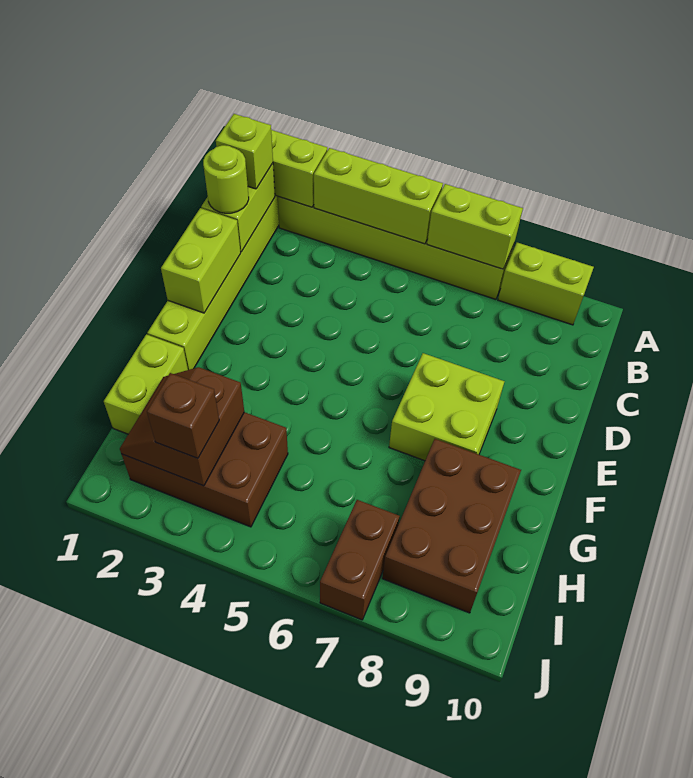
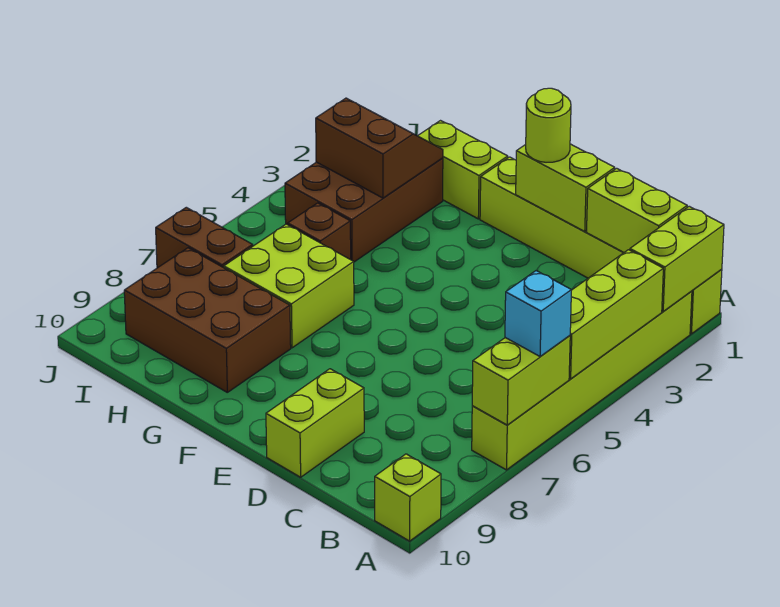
none -> cyan 1x1 brick [505,271,571,357]
lime 1x2 brick [498,243,594,325] -> lime 1x2 brick moved to [266,369,364,477]
lime 1x1 brick [216,114,273,189] -> lime 1x1 brick moved to [375,454,441,541]
lime 1x1 round brick [203,145,249,213] -> lime 1x1 round brick moved to [526,88,571,162]
lime 2x2 brick [389,353,505,461] -> lime 2x2 brick moved to [224,224,354,348]
brown 1x1 brick [147,373,219,458] -> brown 1x1 brick moved to [288,203,351,260]

